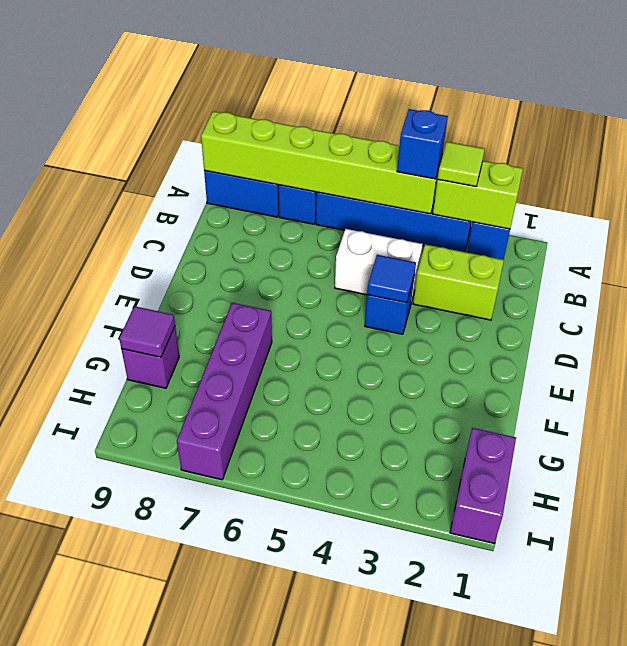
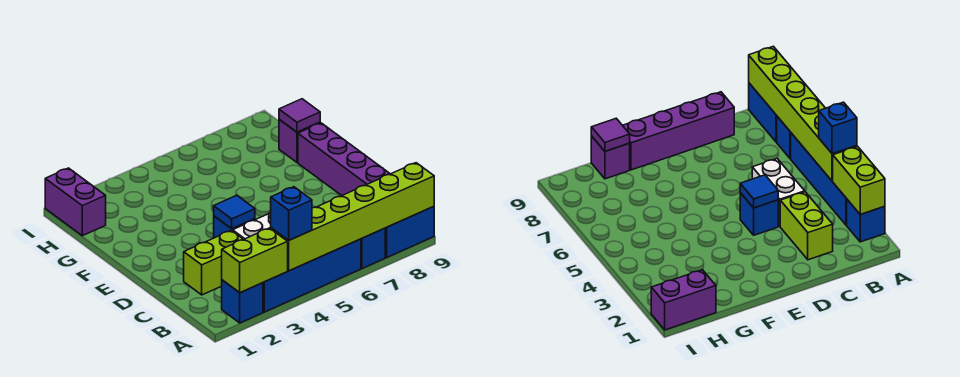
lime 1x1 tile [438,142,485,187] -> none
purple 1x4 brick [177,303,272,480] -> purple 1x4 brick moved to [298,123,390,196]

